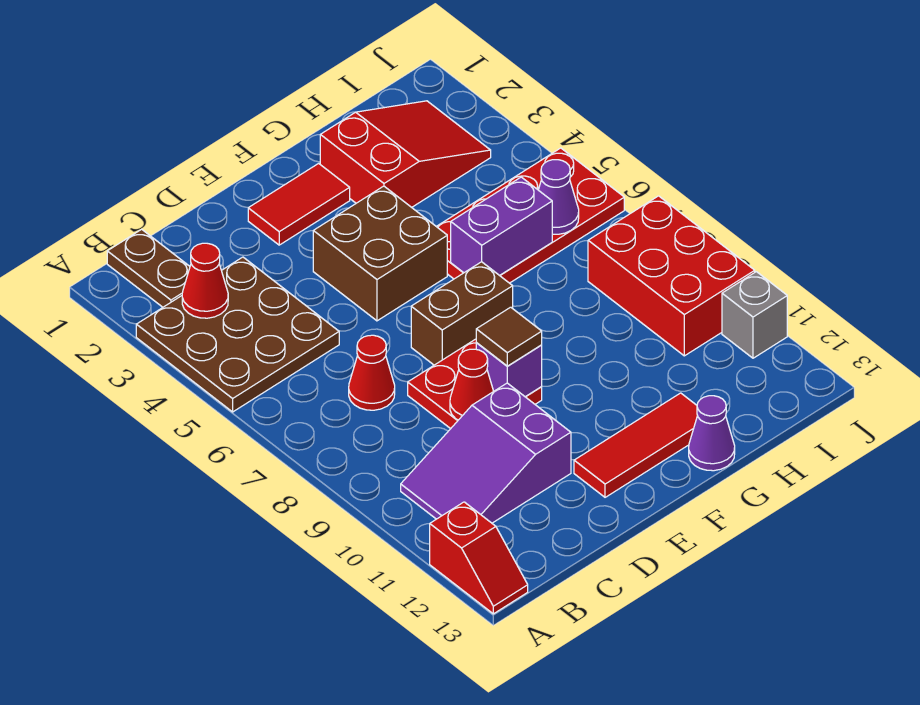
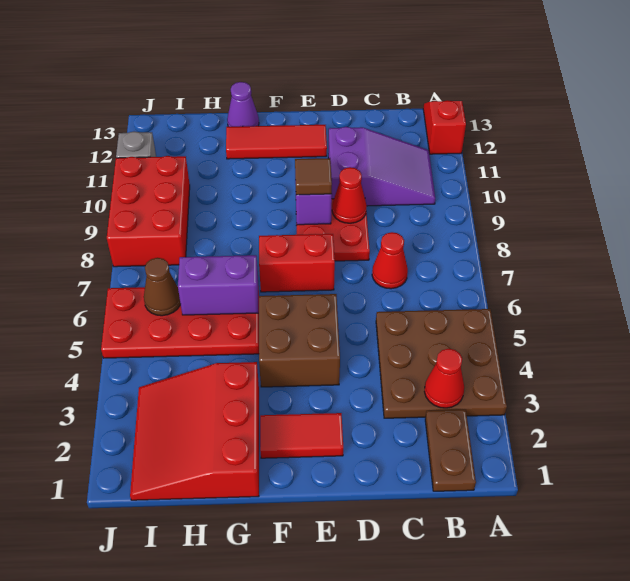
brown 1x2 brick [411,262,513,365] -> red 1x2 brick [259,234,335,292]
red 2x3 slope [320,101,491,207] -> red 3x3 slope [130,362,259,500]
purple 1x1 cone [539,160,579,234] -> brown 1x1 cone [144,258,181,316]

